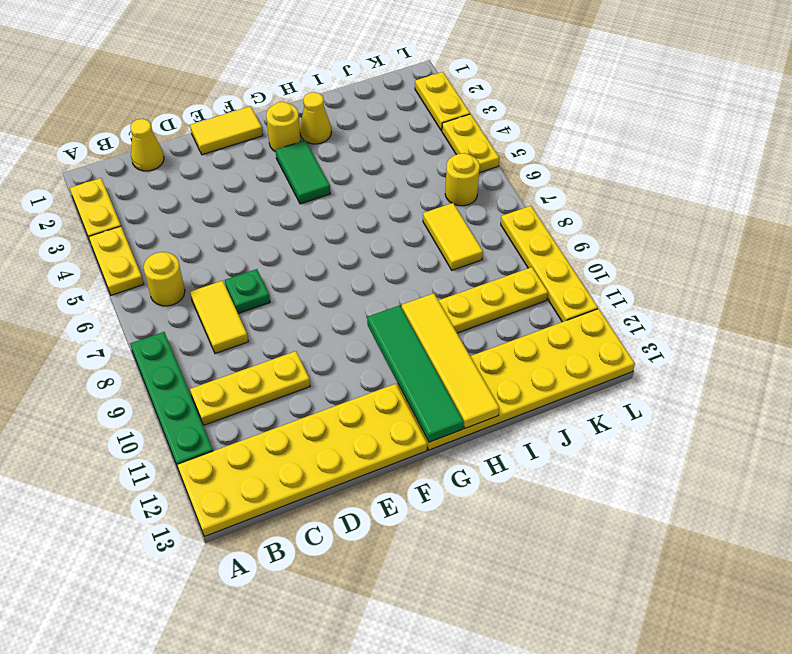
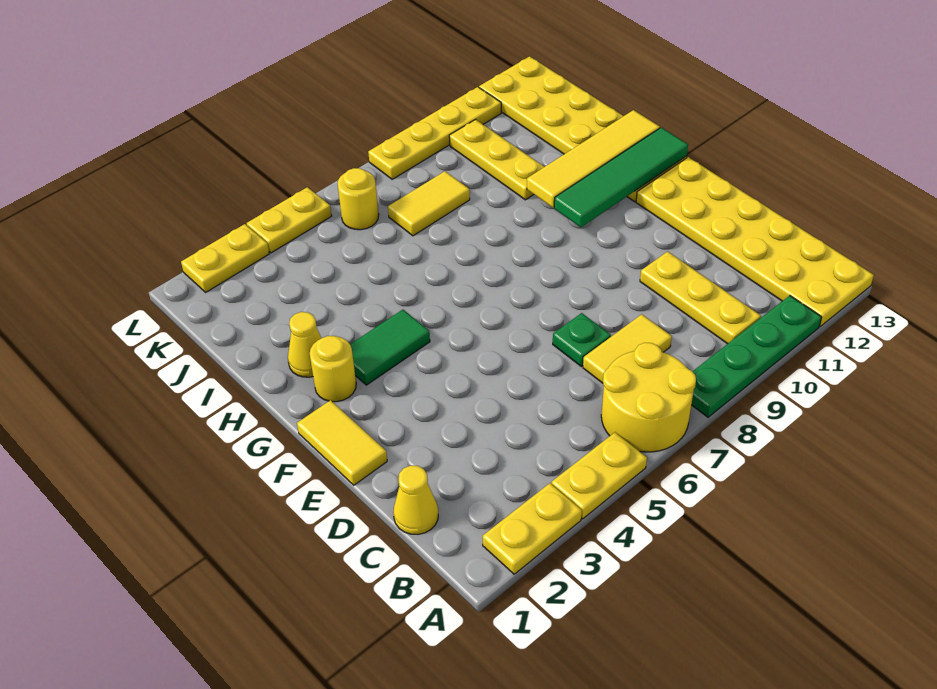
yellow 1x1 round brick [144,252,185,306] -> yellow 2x2 round brick [601,343,696,452]

